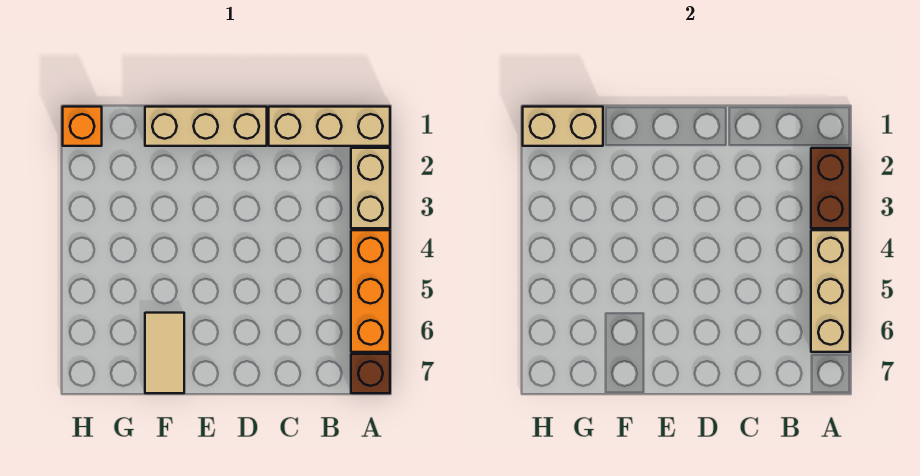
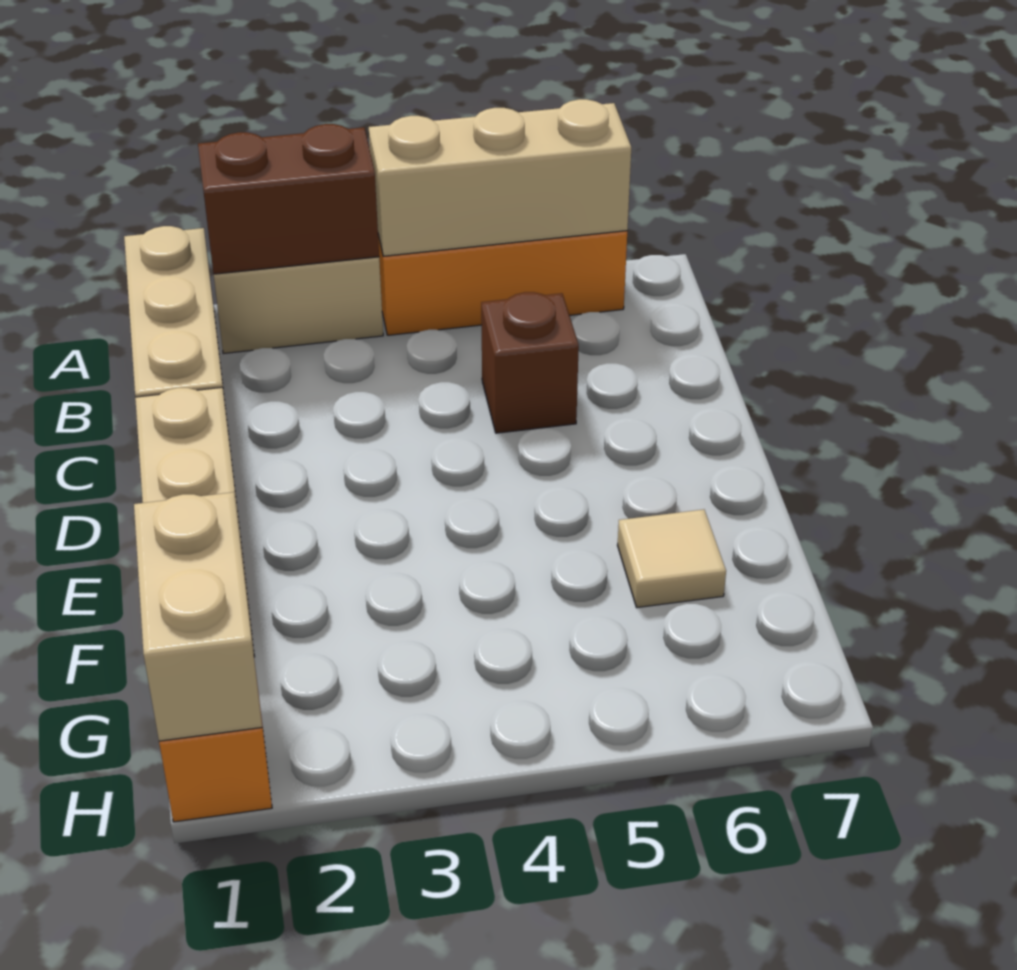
brown 1x1 brick [351,354,390,393] -> brown 1x1 brick moved to [481,292,579,433]
tan 1x2 tile [145,313,184,393] -> tan 1x1 tile [617,509,726,608]

